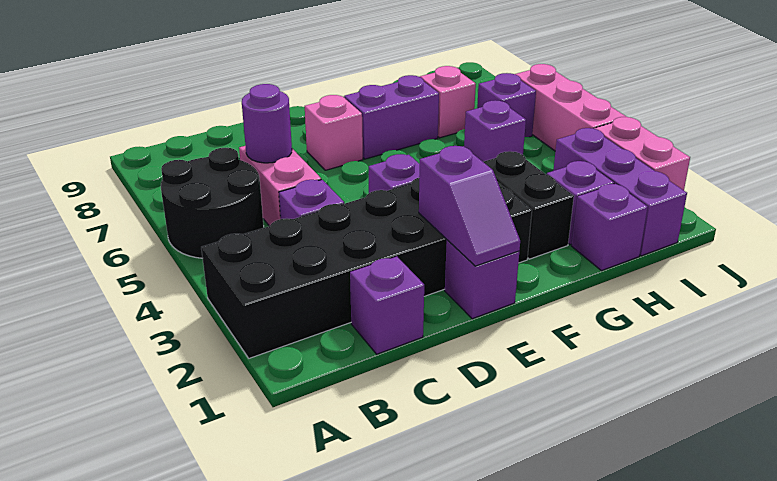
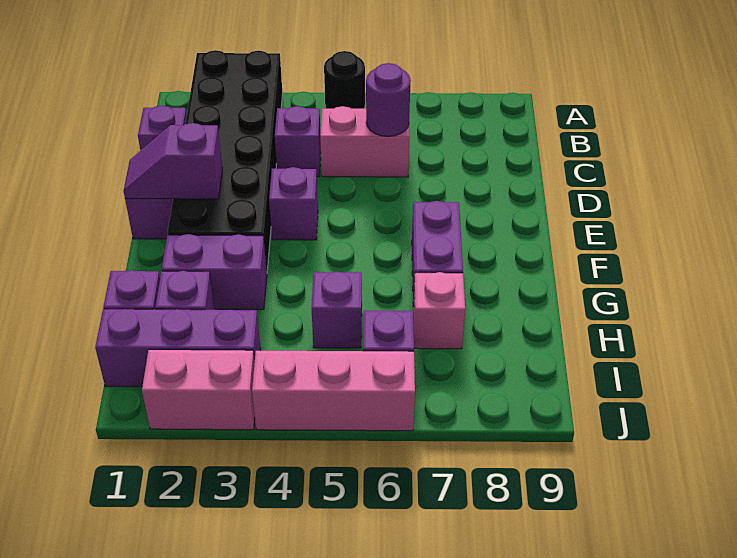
black 2x2 round brick [161,148,264,258] -> black 1x1 round brick [324,51,365,109]
pink 1x1 brick [305,95,363,170] -> none
black 1x2 brick [484,151,574,259] -> purple 1x2 brick [162,234,267,310]

